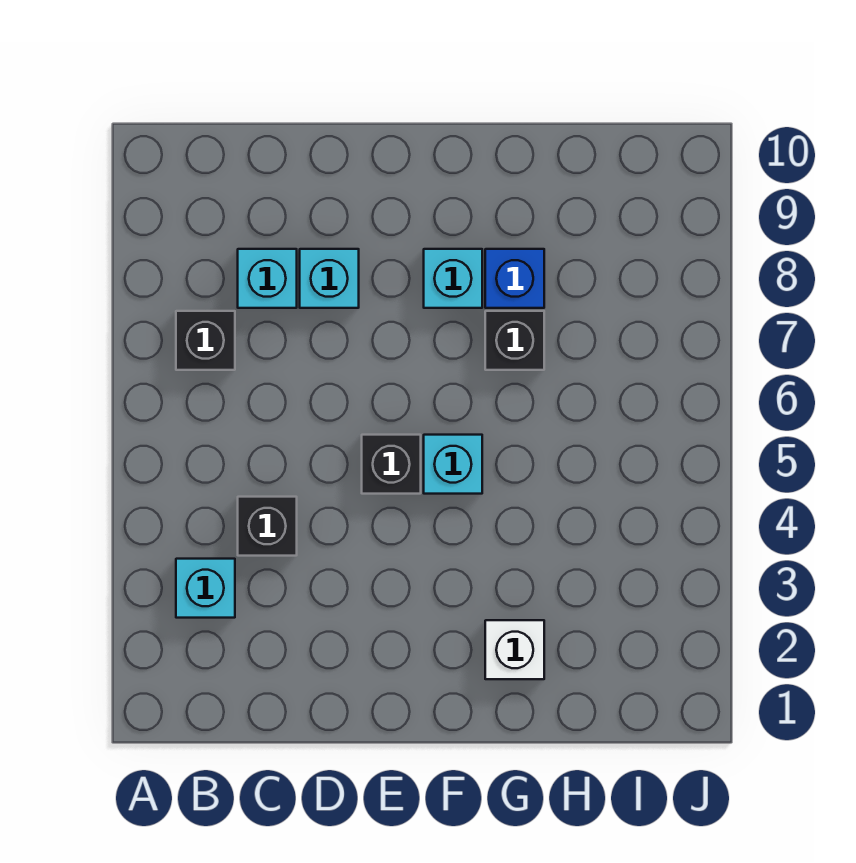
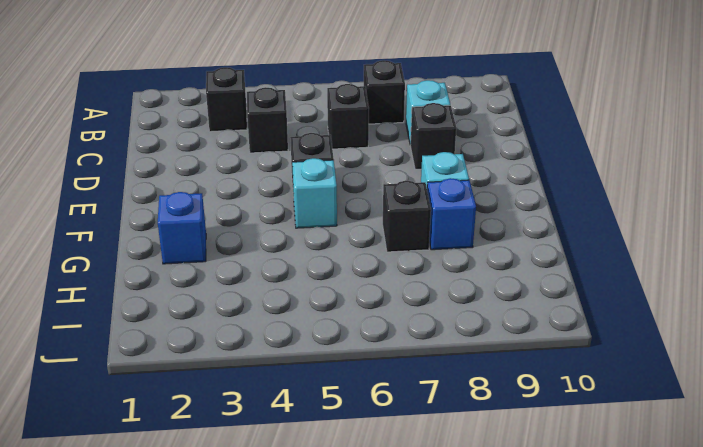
cyan 1x1 brick [176,559,235,618] -> black 1x1 brick [206,67,247,132]
none -> black 1x1 brick [327,84,369,149]
cyan 1x1 brick [300,249,359,308] -> black 1x1 brick [410,103,456,169]
white 1x1 brick [485,620,544,679] -> blue 1x1 brick [158,192,206,264]

